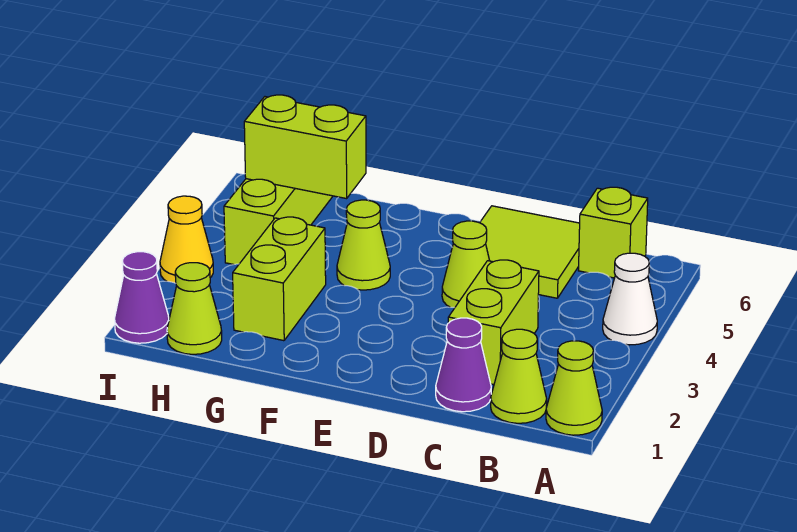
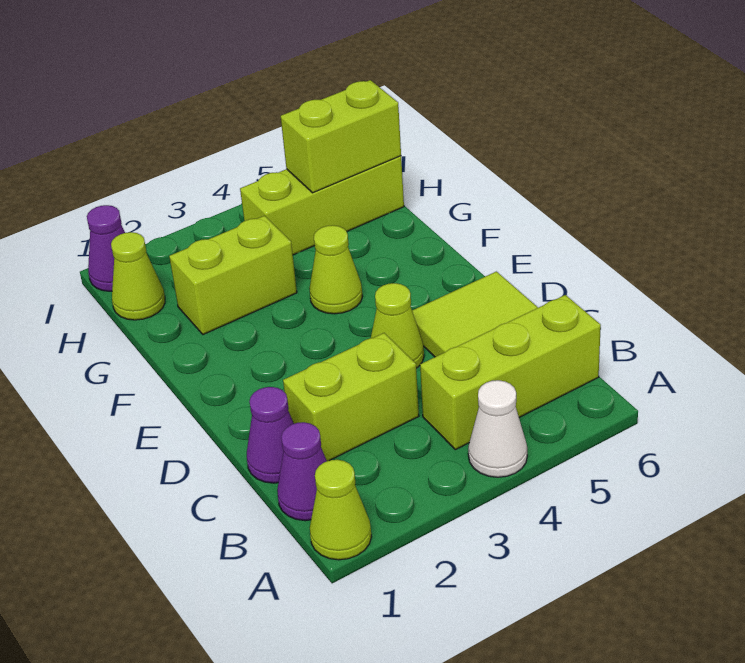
lime 1x1 cone [491,329,547,423] -> purple 1x1 cone [277,422,327,521]
lime 1x1 brick [578,187,648,278] -> lime 1x3 brick [420,295,601,450]
lime 1x2 brick [244,95,366,199] -> lime 1x2 brick turned to [281,80,401,193]
yellow 1x1 cone [160,196,213,283] -> none

